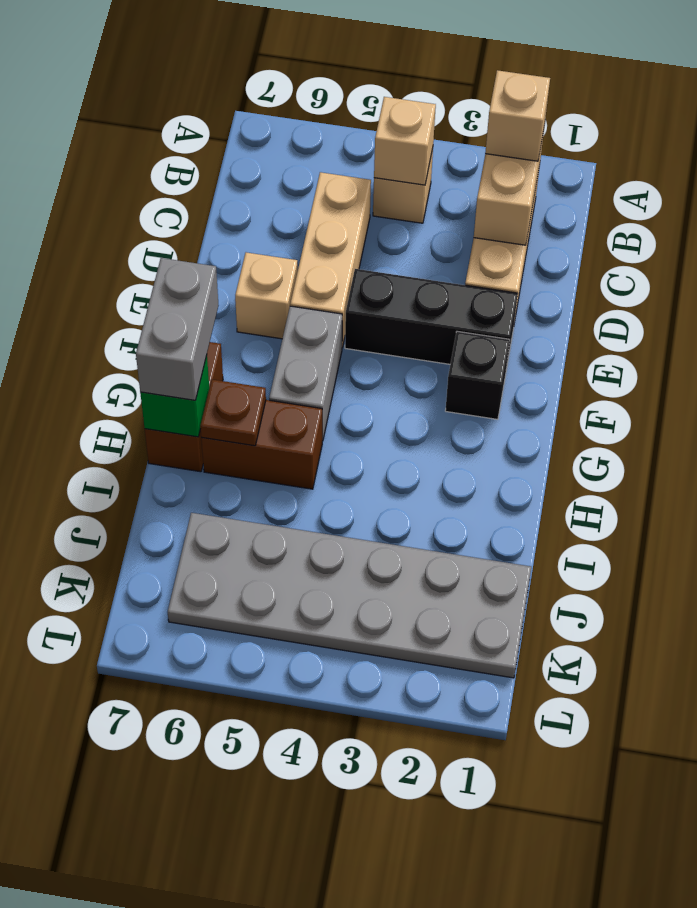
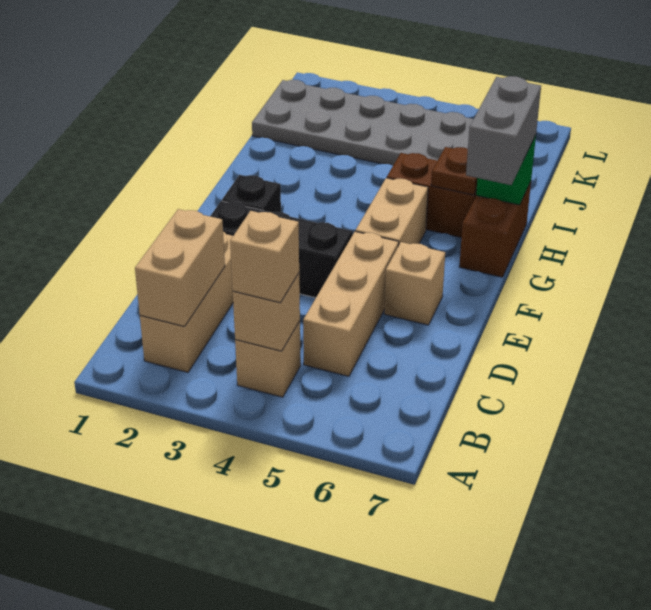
tan 1x1 brick [485,70,550,161] -> tan 1x1 brick moved to [230,211,299,303]
grey 1x2 brick [269,306,342,441] -> tan 1x2 brick [356,178,428,246]

